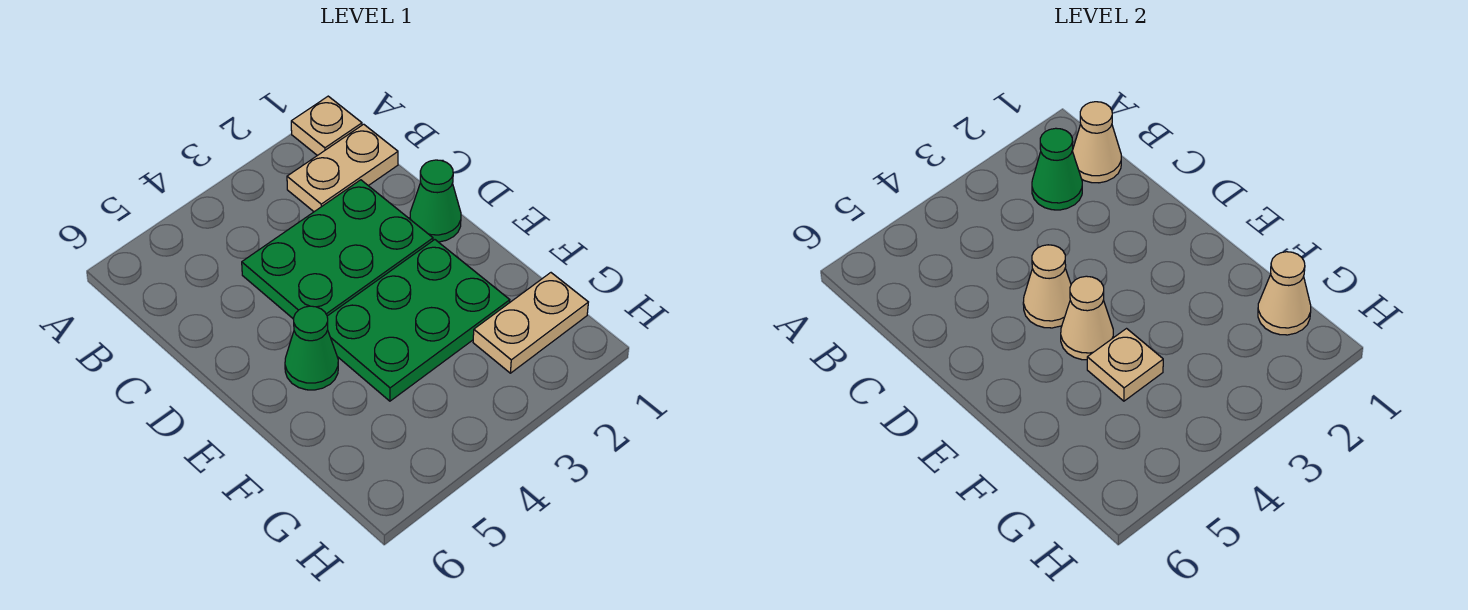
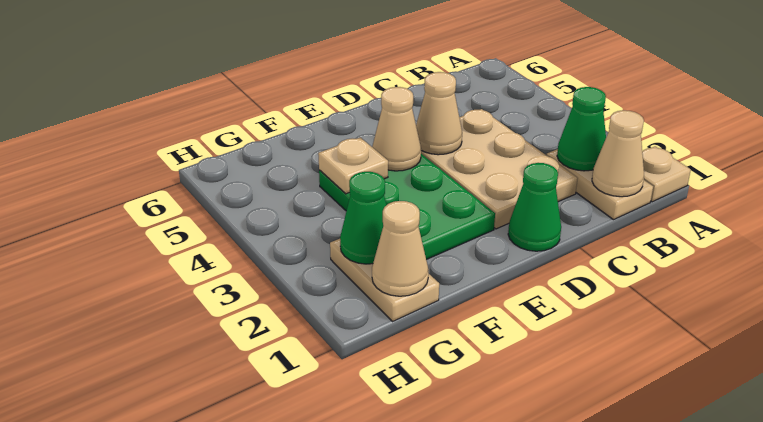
green 2x3 plate [242,180,433,319] -> tan 2x3 plate [421,109,578,229]
green 1x1 cone [285,306,338,390] -> green 1x1 cone moved to [340,172,386,264]

